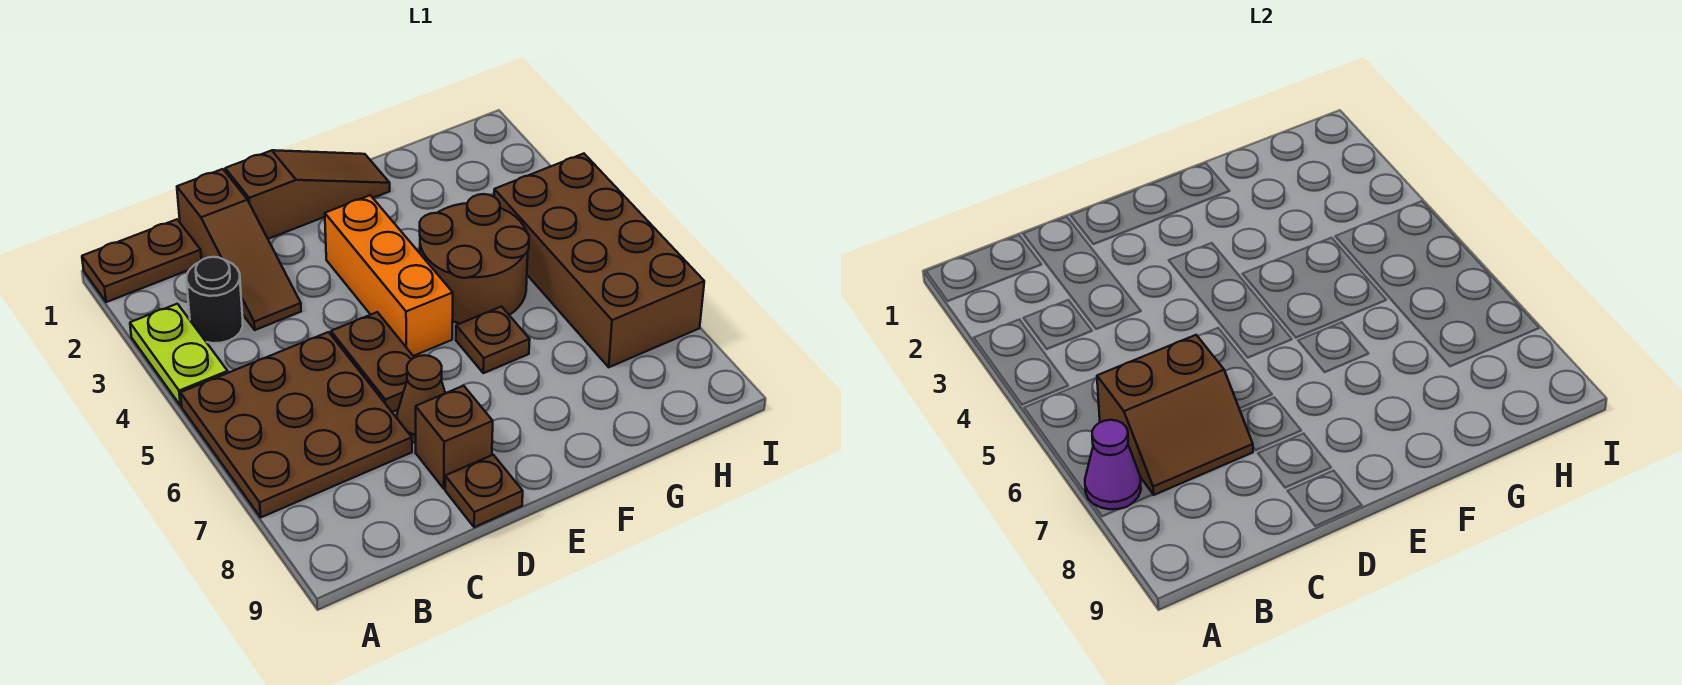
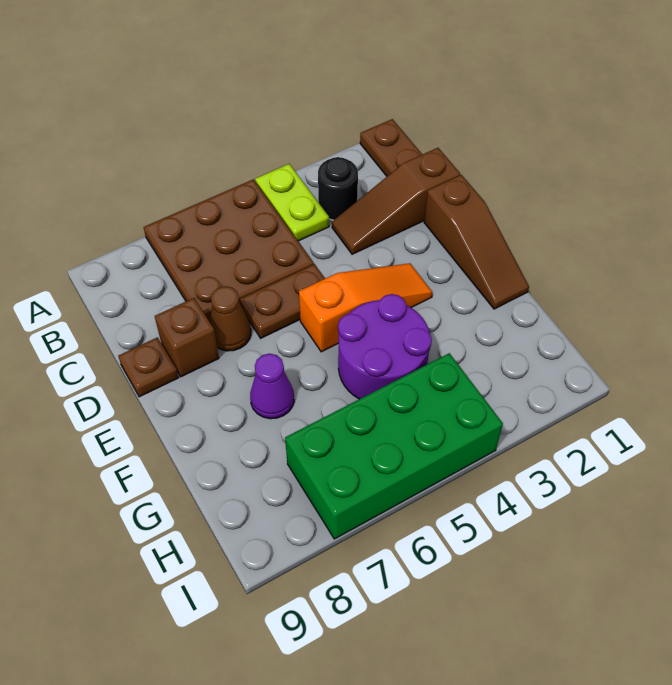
lime 1x2 plate [130,304,228,406] -> lime 1x2 plate turned to [255,164,329,241]
purple 1x1 cone [1085,420,1141,509] -> purple 1x1 cone moved to [250,354,294,419]
brown 2x2 slope [1097,335,1253,495] -> none
orange 1x3 brick [325,195,453,356] -> orange 1x3 slope [299,263,433,352]
brown 2x2 round brick [420,194,529,323] -> purple 2x2 round brick [338,294,432,399]
brown 1x1 plate [456,307,530,373] -> none
brown 2x4 brick [494,154,704,367] -> green 2x4 brick [285,353,503,539]

